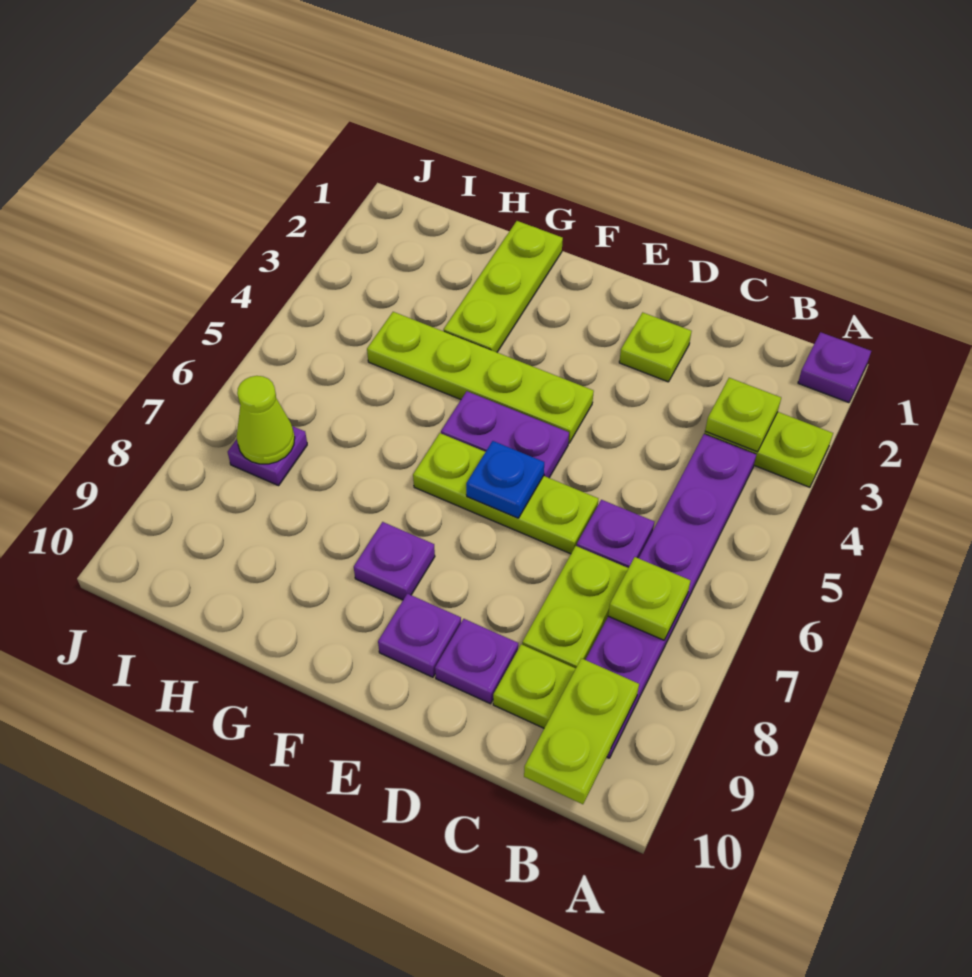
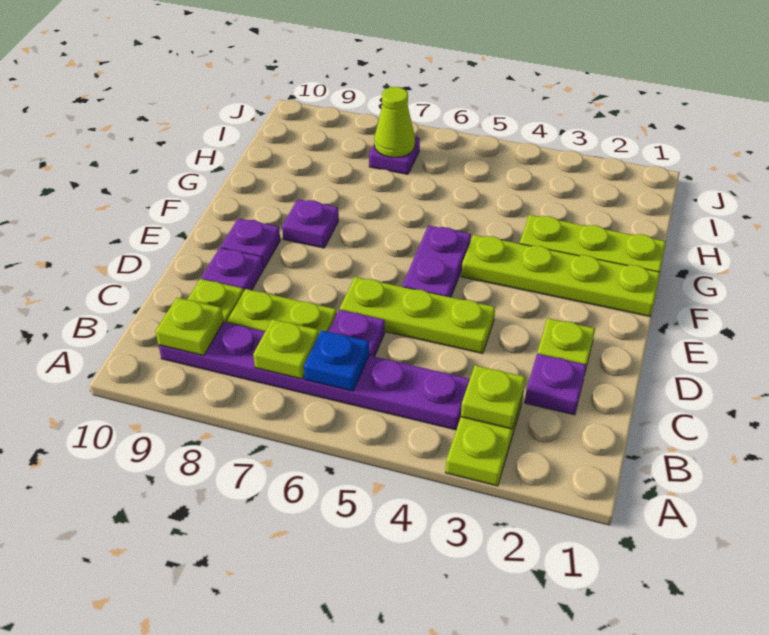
purple 1x1 plate [798,332,871,403] -> purple 1x1 plate moved to [525,354,586,415]
lime 1x2 plate [524,658,639,804] -> lime 1x1 plate [155,298,224,356]
lime 1x3 plate [413,433,598,554] -> lime 1x3 plate turned to [340,277,495,354]
lime 1x4 plate [367,312,594,443] -> lime 1x4 plate turned to [461,235,660,316]
blue 1x1 plate [466,441,544,518] -> blue 1x1 plate moved to [304,330,369,391]

